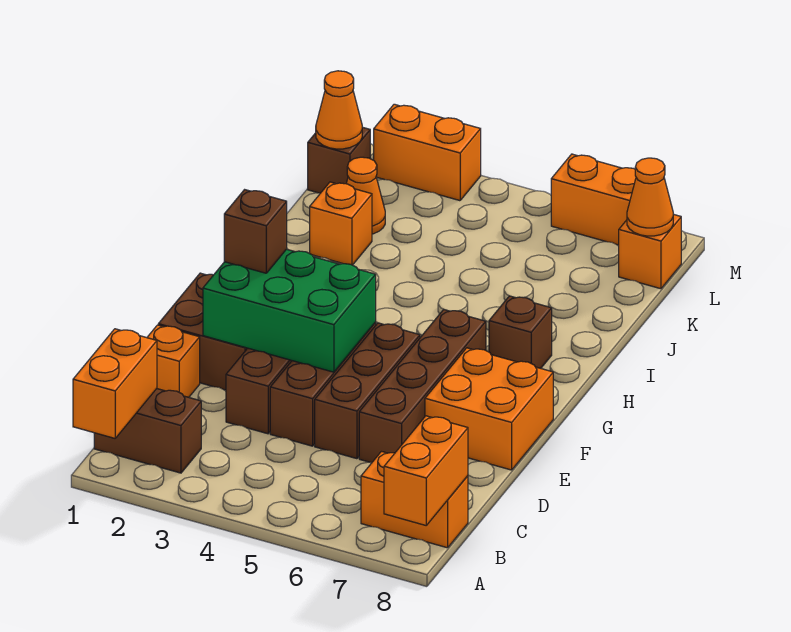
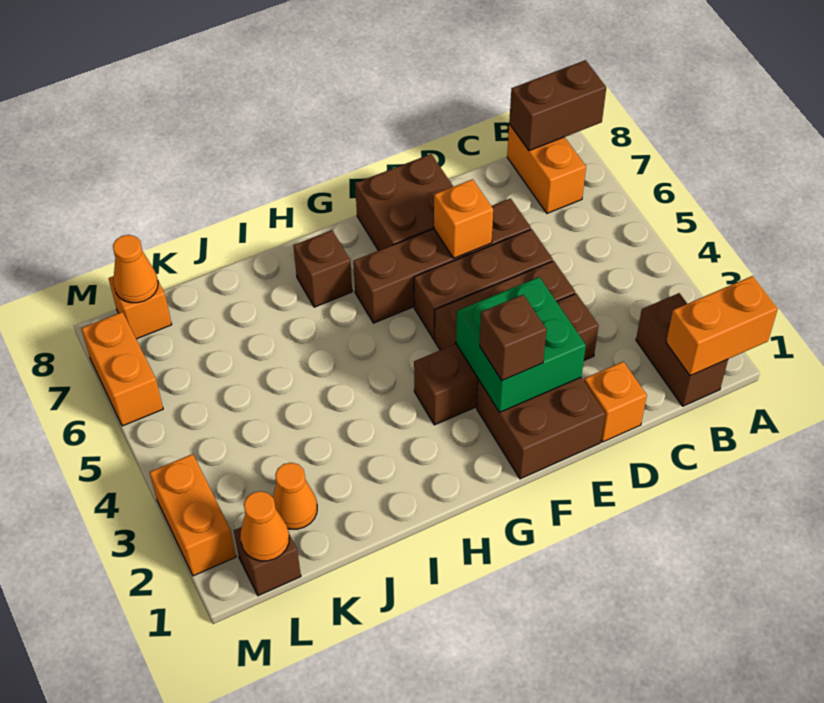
orange 1x2 brick [384,416,468,525] -> brown 1x2 brick [509,60,606,151]
green 2x3 brick [203,249,376,372] -> green 2x2 brick [456,277,586,412]
orange 2x2 brick [425,348,553,470] -> brown 2x2 brick [355,154,453,251]
orange 1x1 brick [310,182,372,265] -> orange 1x1 brick moved to [434,179,493,258]

